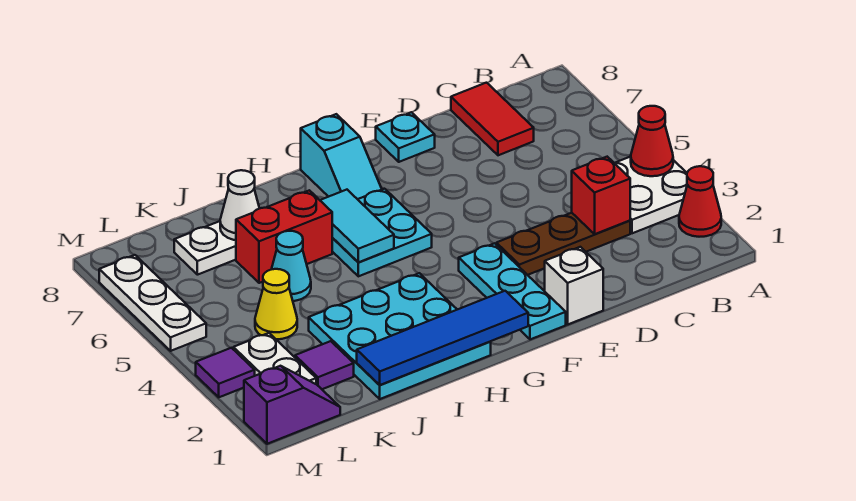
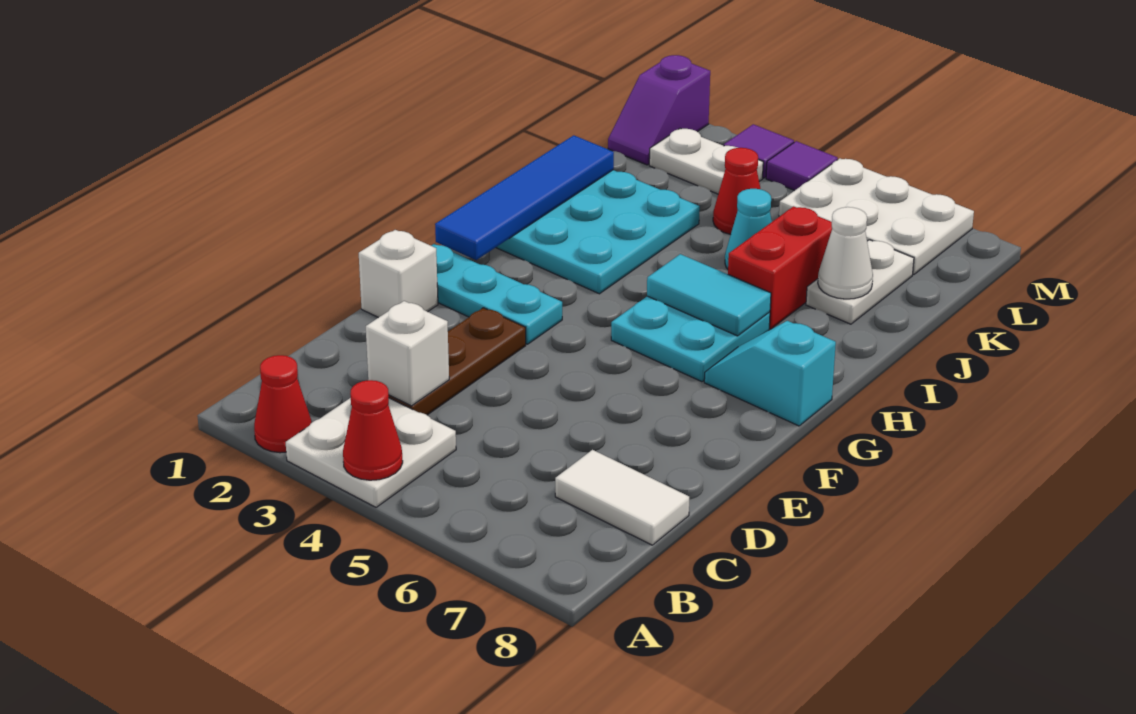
red 1x1 brick [572,157,630,234] -> white 1x1 brick [366,301,449,406]
red 1x2 tile [451,83,534,155] -> white 1x2 tile [555,450,689,545]
cyan 1x1 plate [376,112,435,162] -> none
purple 1x1 tile [295,341,354,389] -> purple 1x1 tile moved to [766,141,838,191]
yellow 1x1 cone [255,269,297,339] -> red 1x1 cone [713,148,760,235]
white 1x3 plate [99,255,206,351] -> white 2x3 plate [779,158,974,275]

